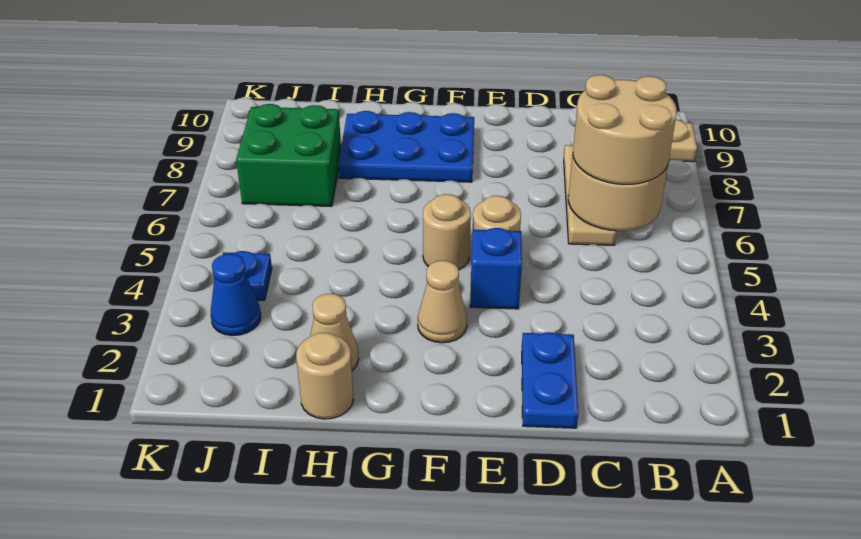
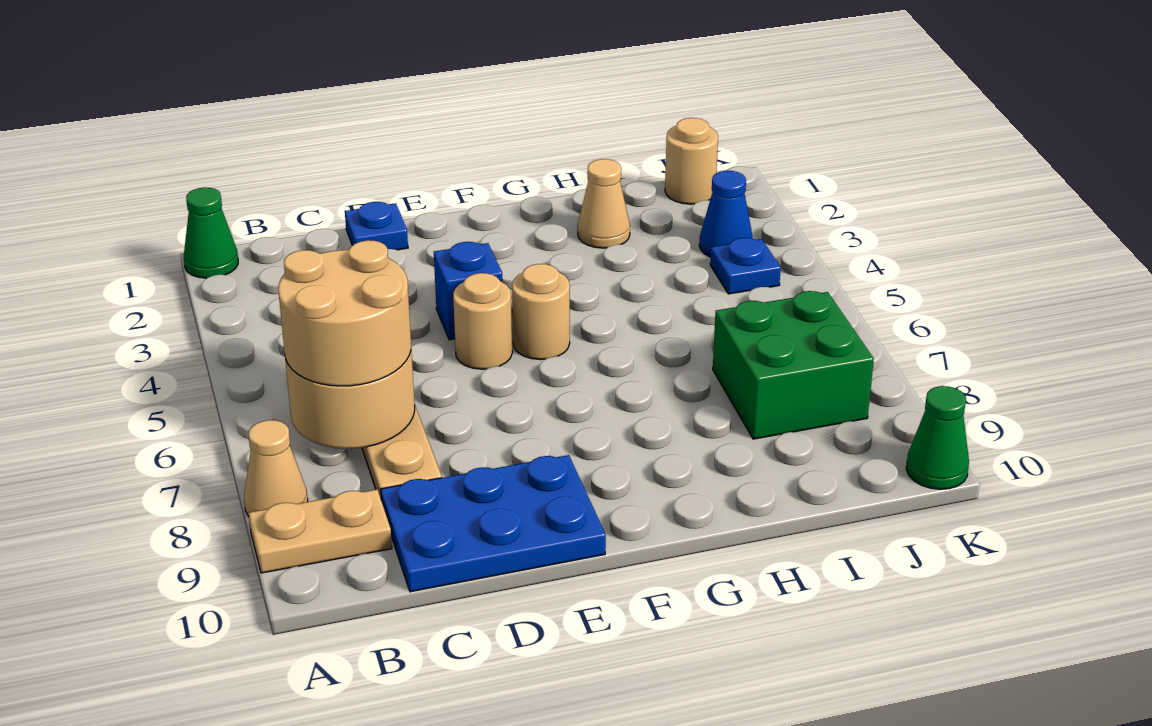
none -> green 1x1 cone [184,187,238,278]
blue 1x2 plate [522,332,578,428] -> blue 1x1 plate [345,202,408,250]
tan 1x1 cone [418,261,467,343] -> tan 1x1 cone moved to [244,420,308,516]
blue 2x3 plate [338,111,474,182] -> blue 2x3 plate moved to [381,455,606,592]
tan 1x1 round brick [296,333,354,419] -> tan 1x1 round brick moved to [665,118,718,204]
none -> green 1x1 cone [906,386,969,489]

